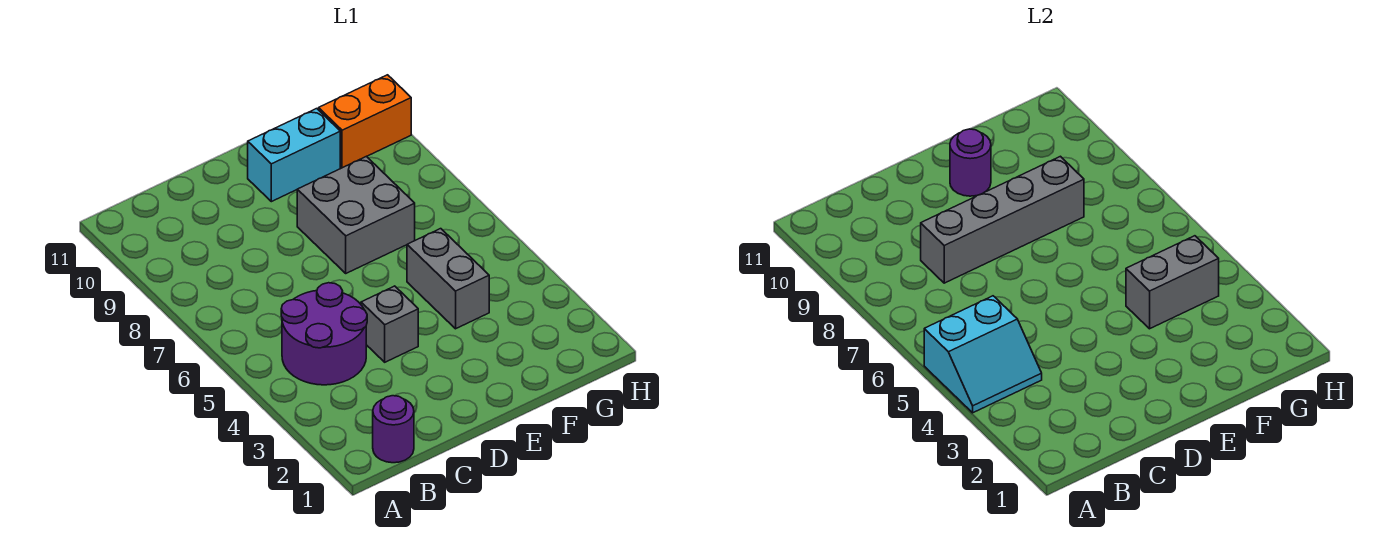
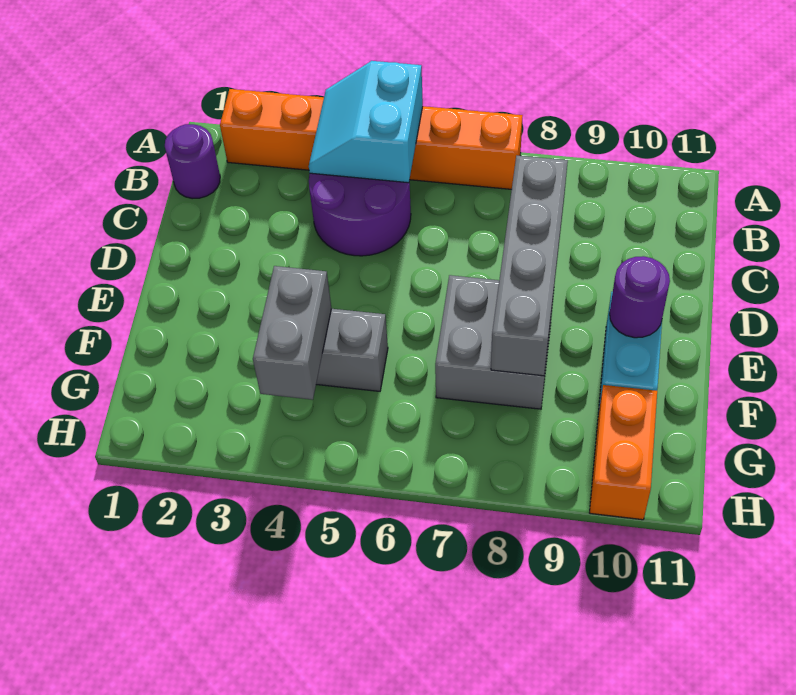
none -> orange 1x6 brick [220,89,523,189]
grey 1x1 brick [361,286,418,362] -> none

